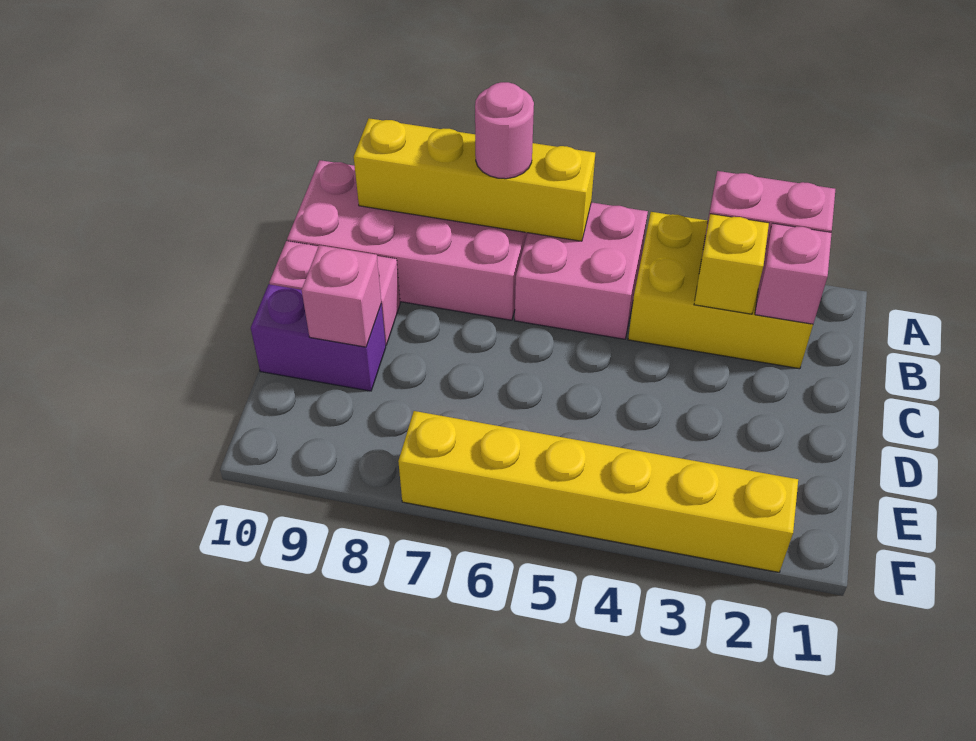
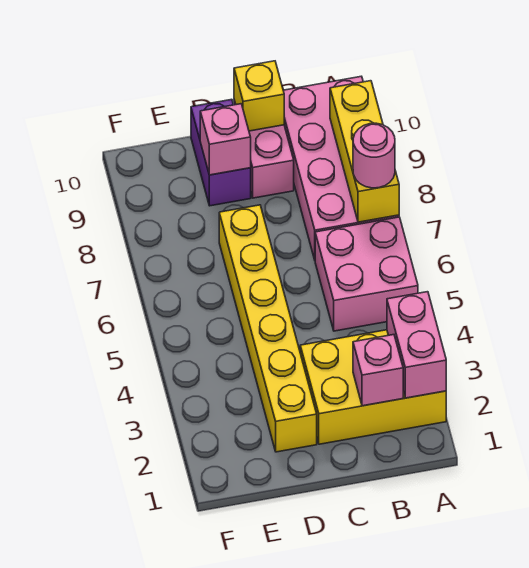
yellow 2x3 brick [628,212,813,369] -> yellow 2x3 brick turned to [300,330,446,444]
yellow 1x4 brick [354,118,595,241] -> yellow 1x3 brick [330,81,399,222]
yellow 1x1 brick [694,214,769,314] -> yellow 1x1 brick moved to [234,61,284,131]
yellow 1x6 brick [398,411,798,572] -> yellow 1x6 brick moved to [219,205,317,452]

